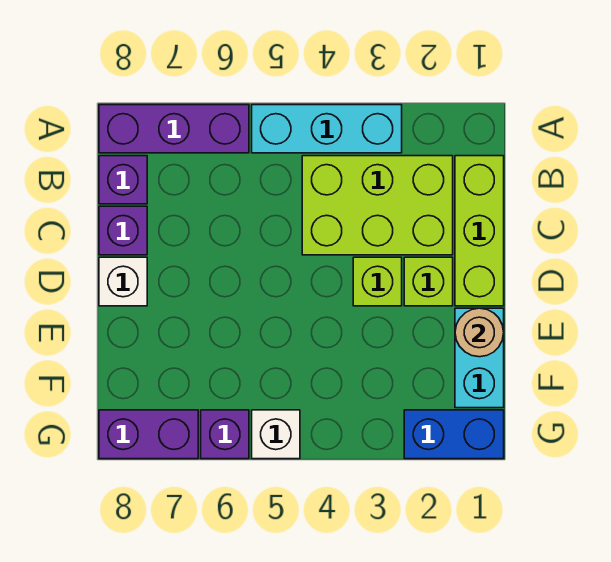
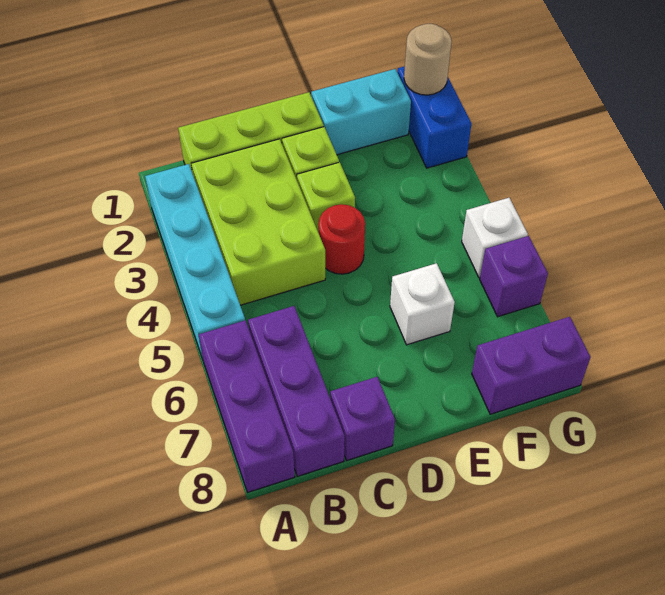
cyan 1x3 brick [252,105,402,153] -> cyan 1x4 brick [145,164,245,359]
purple 1x1 brick [99,156,147,204] -> purple 1x3 brick [248,306,345,476]
none -> red 1x1 round brick [319,204,365,274]
white 1x1 brick [99,257,147,306] -> white 1x1 brick moved to [390,263,455,345]
tan 1x1 round brick [455,308,504,357] -> tan 1x1 round brick moved to [404,24,452,95]
purple 1x2 brick [99,410,198,459] -> purple 1x2 brick turned to [472,317,590,414]

